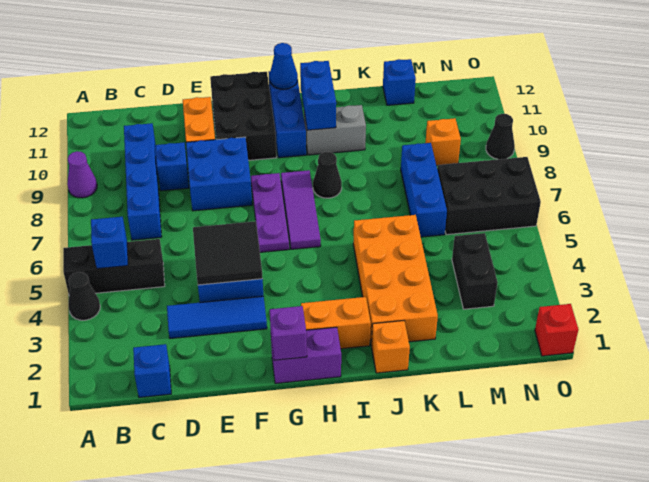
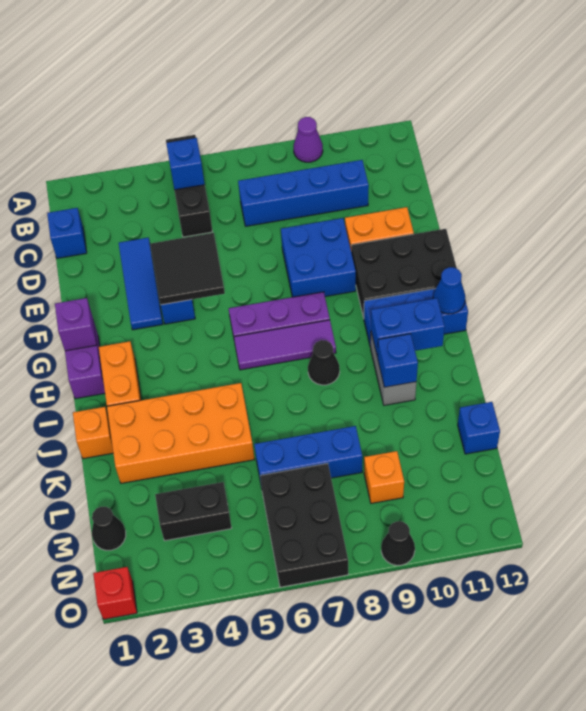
black 1x1 cone [68,272,100,320] -> black 1x1 cone moved to [92,507,126,550]
blue 1x1 brick [155,143,189,191] -> blue 1x1 brick moved to [377,334,418,387]

